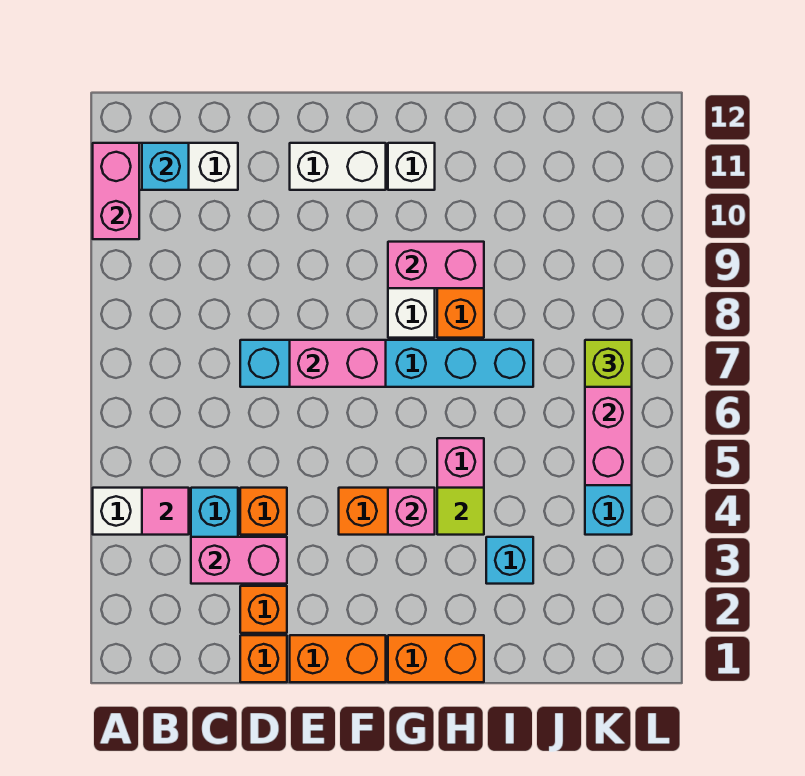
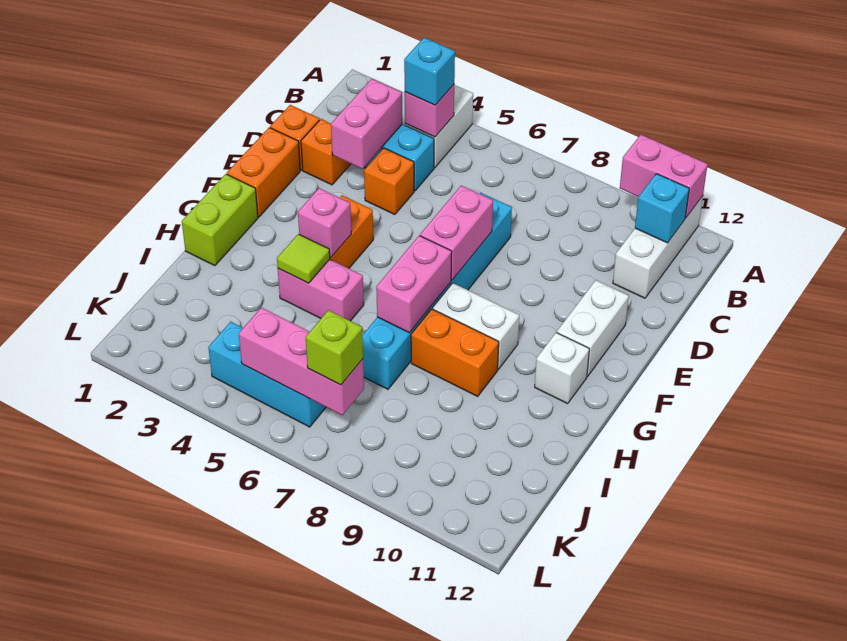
pink 1x1 tile [142,488,189,535] -> pink 1x1 brick [405,85,454,137]
orange 1x2 brick [388,635,484,682] -> lime 1x2 brick [182,174,258,266]
pink 1x2 brick [388,242,484,288] -> pink 1x2 brick moved to [376,236,452,333]
cyan 1x1 brick [486,537,533,584] -> cyan 1x1 brick moved to [404,38,455,105]

